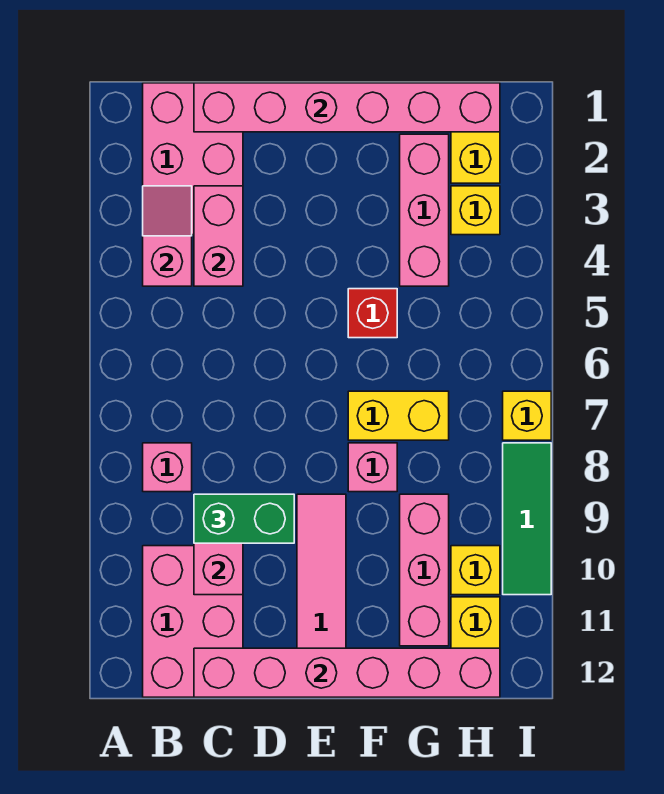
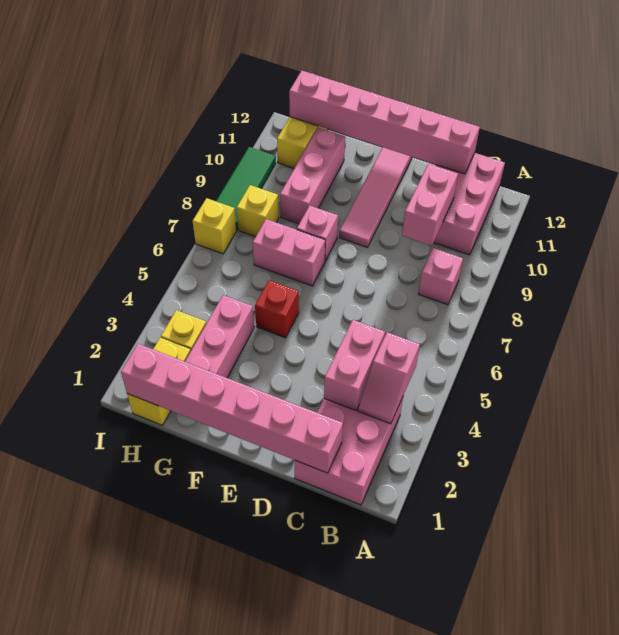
green 1x2 brick [194,494,294,543] -> none
yellow 1x2 brick [348,391,449,440] -> pink 1x2 brick [253,219,325,286]
yellow 1x1 brick [451,546,500,595] -> yellow 1x1 brick moved to [237,185,279,237]

